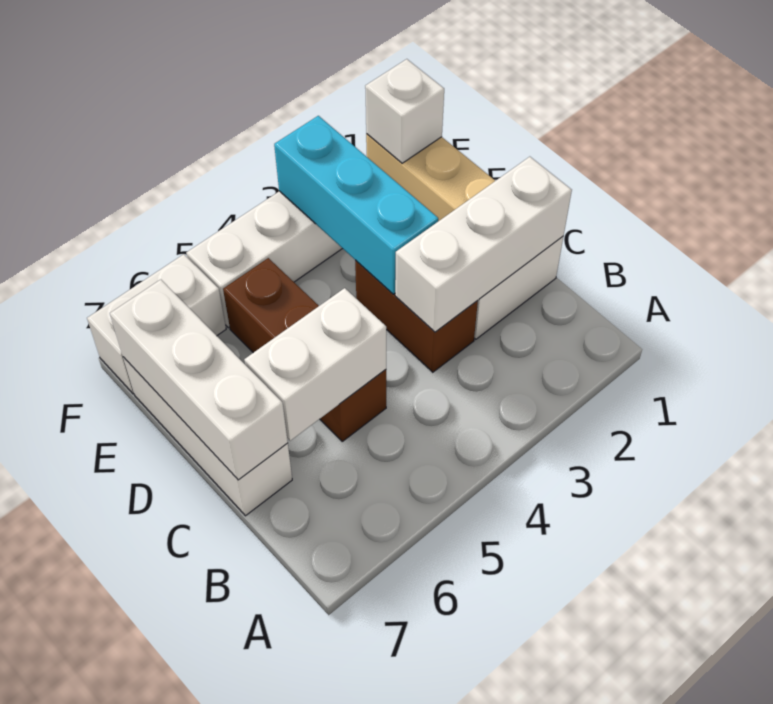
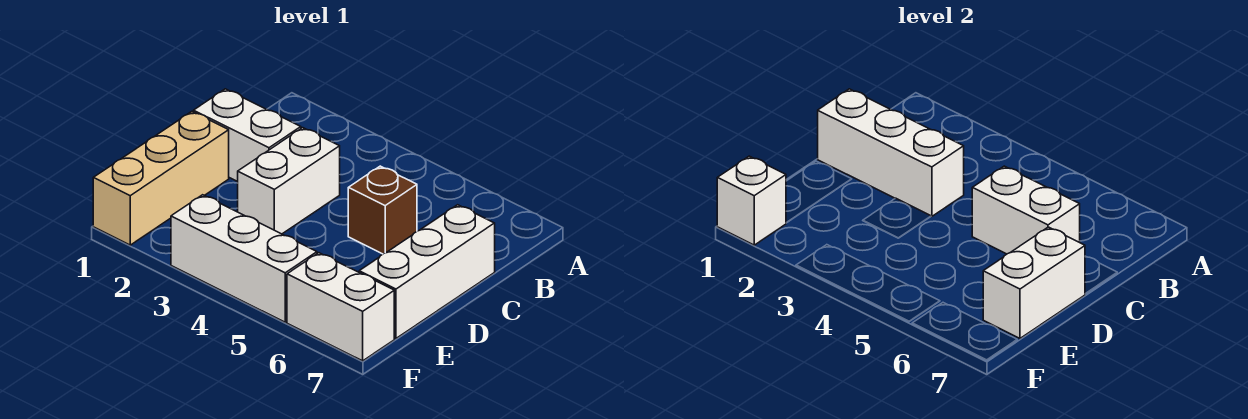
brown 1x2 brick [355,260,478,372] -> white 1x2 brick [238,128,340,234]
brown 1x3 brick [223,258,386,441] -> brown 1x1 brick [348,166,417,254]
white 1x3 brick [110,279,288,480] -> white 1x2 brick [983,227,1085,338]
cyan 1x3 brick [274,116,438,294] -> none

